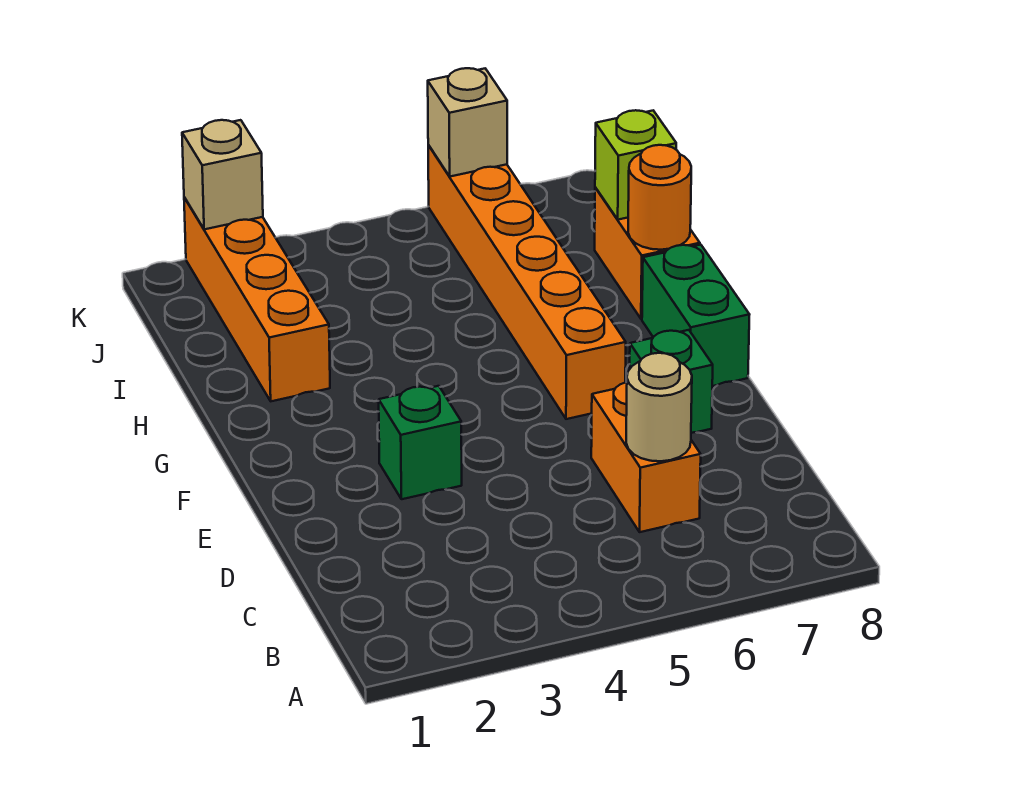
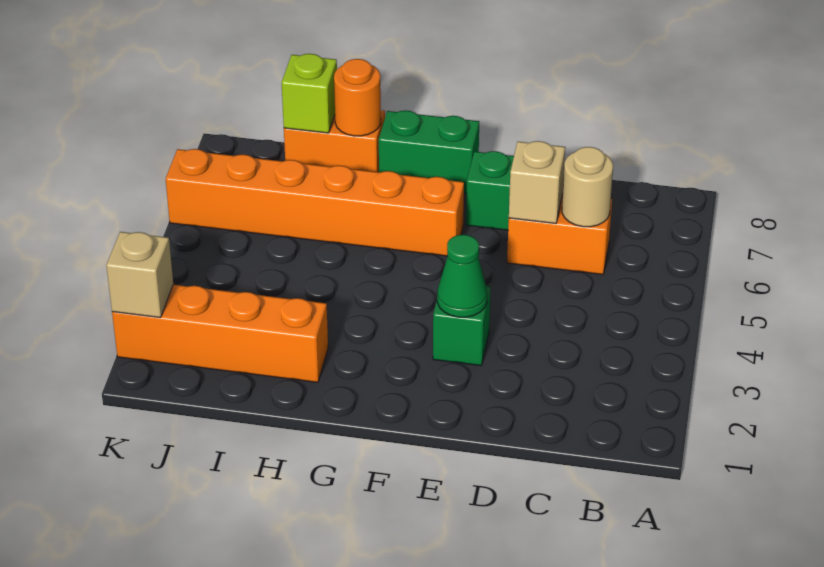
none -> green 1x1 cone [437,235,487,317]
tan 1x1 brick [428,68,507,177] -> tan 1x1 brick moved to [509,141,565,223]

